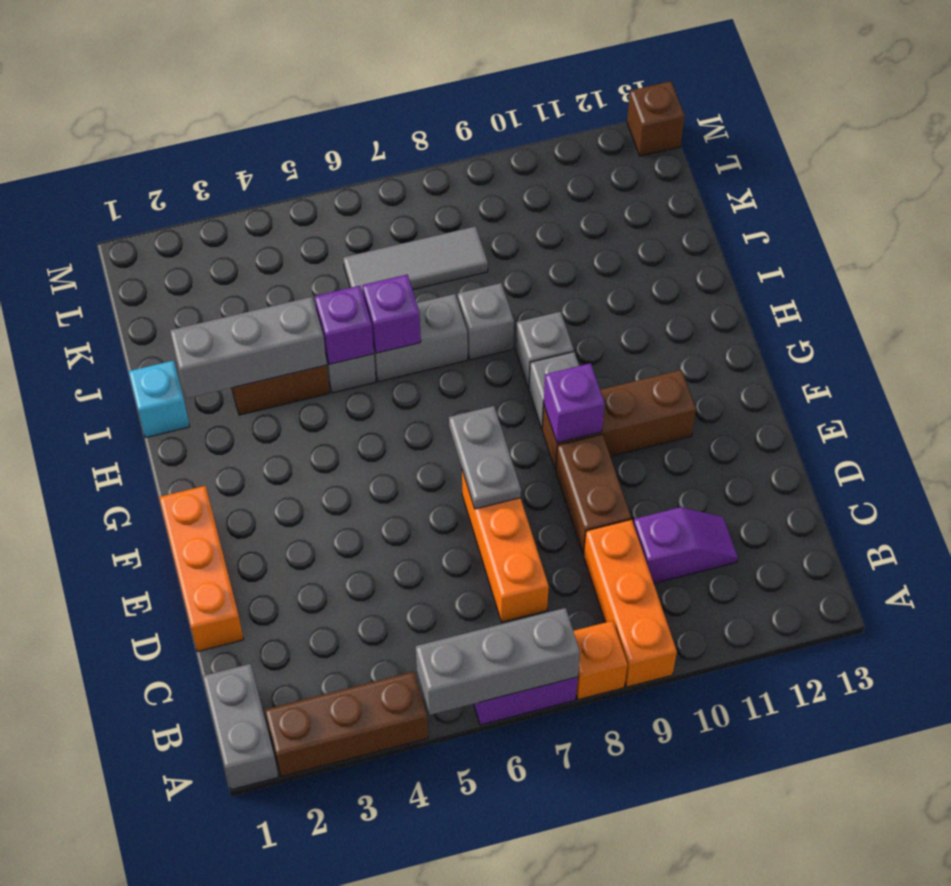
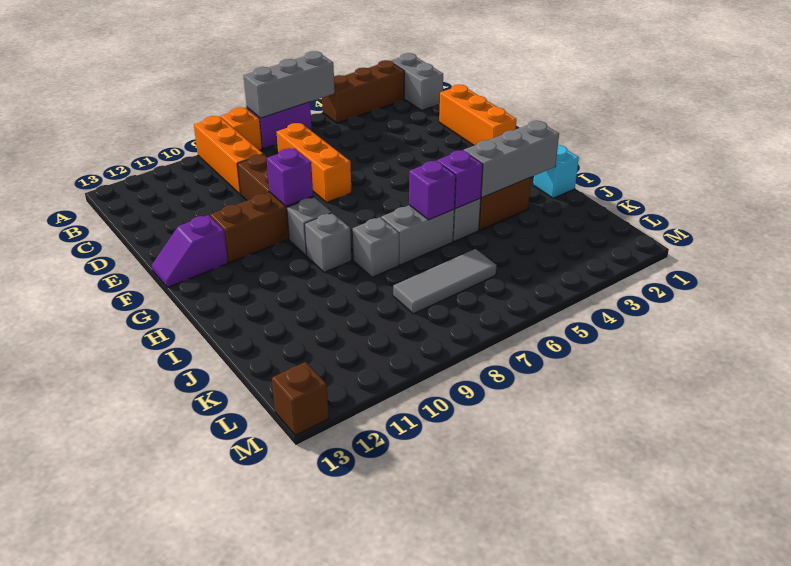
purple 1x2 slope [634,507,738,583] -> purple 1x2 slope moved to [152,215,228,287]
grey 1x2 plate [449,406,521,509] -> none

